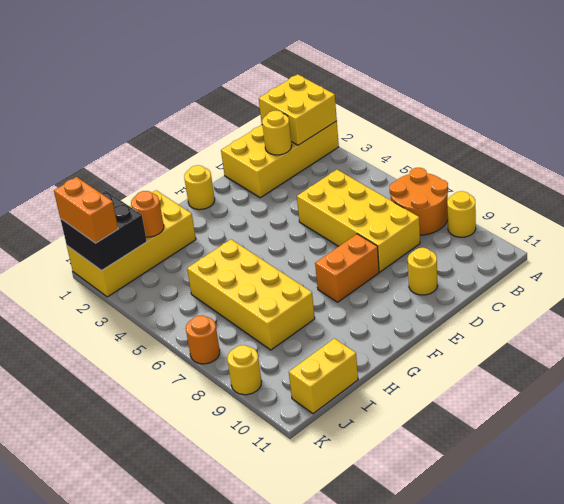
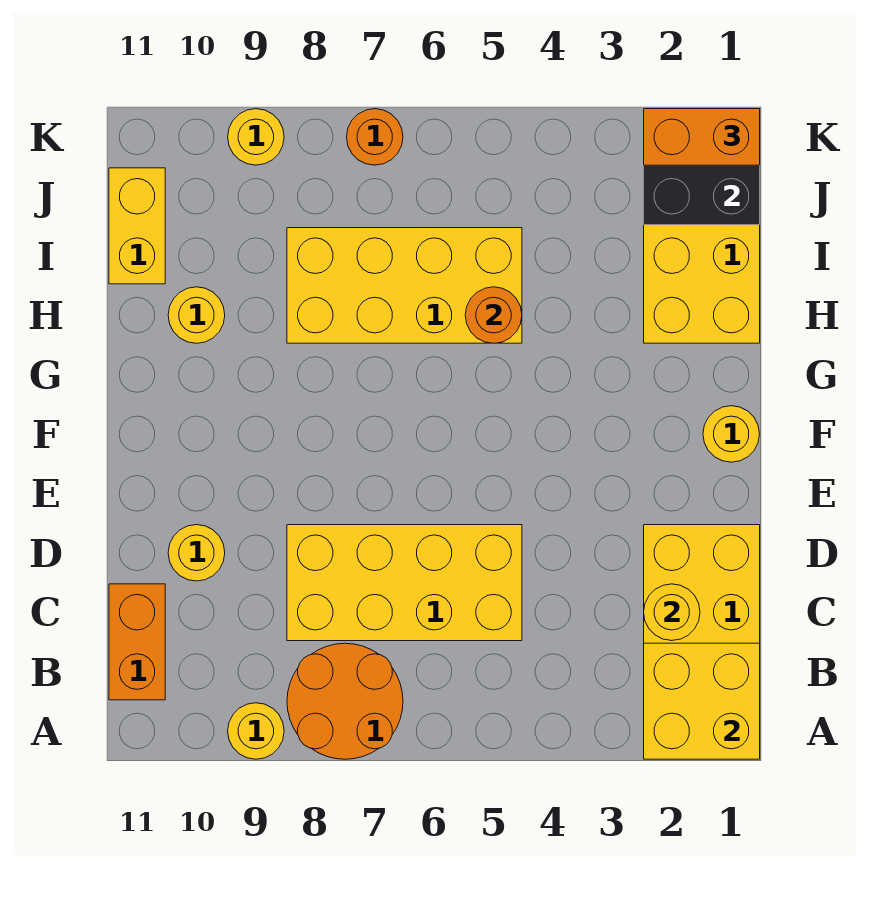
orange 1x2 brick [315,234,379,302] -> orange 1x2 brick moved to [109,584,165,700]
none -> yellow 1x1 round brick [168,287,225,343]
orange 1x1 round brick [131,191,164,237] -> orange 1x1 round brick moved to [465,287,522,343]

